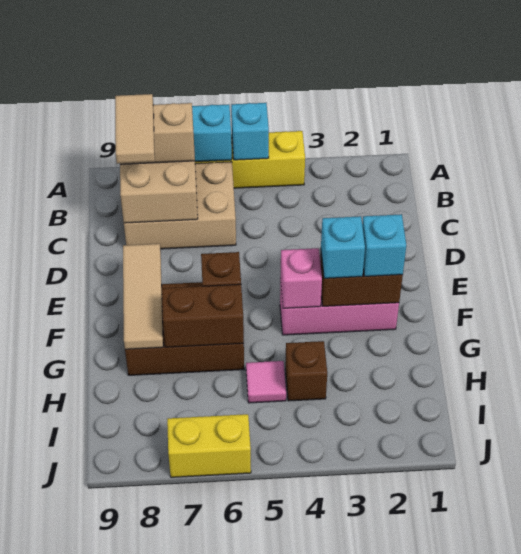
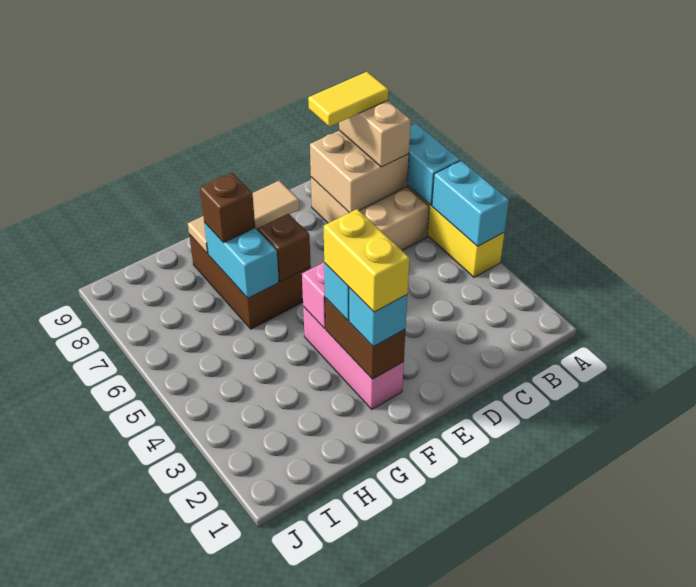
cyan 1x1 brick [231,103,269,160] -> cyan 1x2 brick [432,160,509,246]
tan 1x2 tile [115,94,155,164] -> yellow 1x2 tile [308,72,388,127]
brown 1x2 brick [162,284,244,347] -> cyan 1x2 brick [204,223,279,298]
brown 1x1 brick [285,341,327,401] -> brown 1x1 brick moved to [200,173,255,243]
pink 1x1 tile [246,361,286,403] -> none
yellow 1x2 brick [167,414,251,477] -> yellow 1x2 brick moved to [324,209,409,312]

